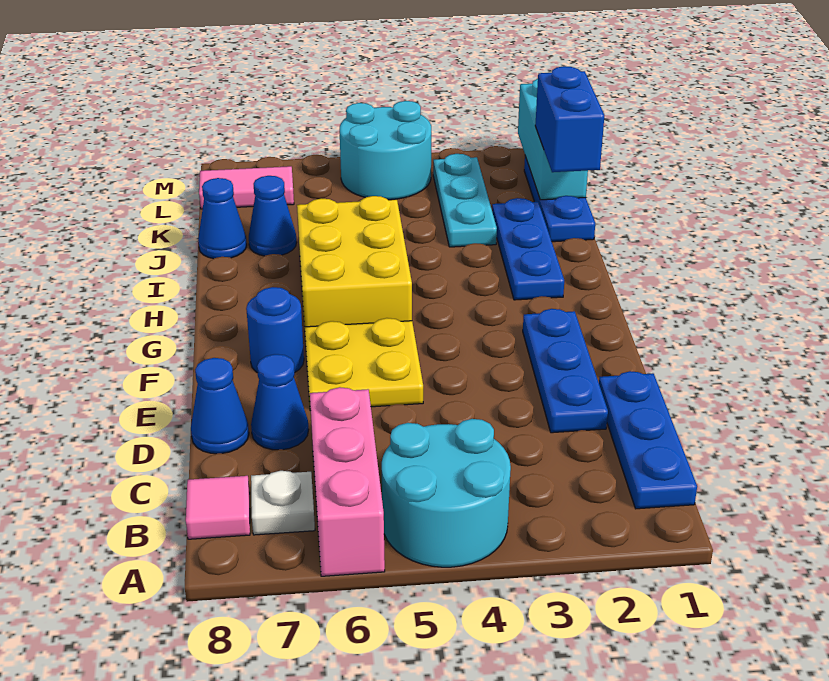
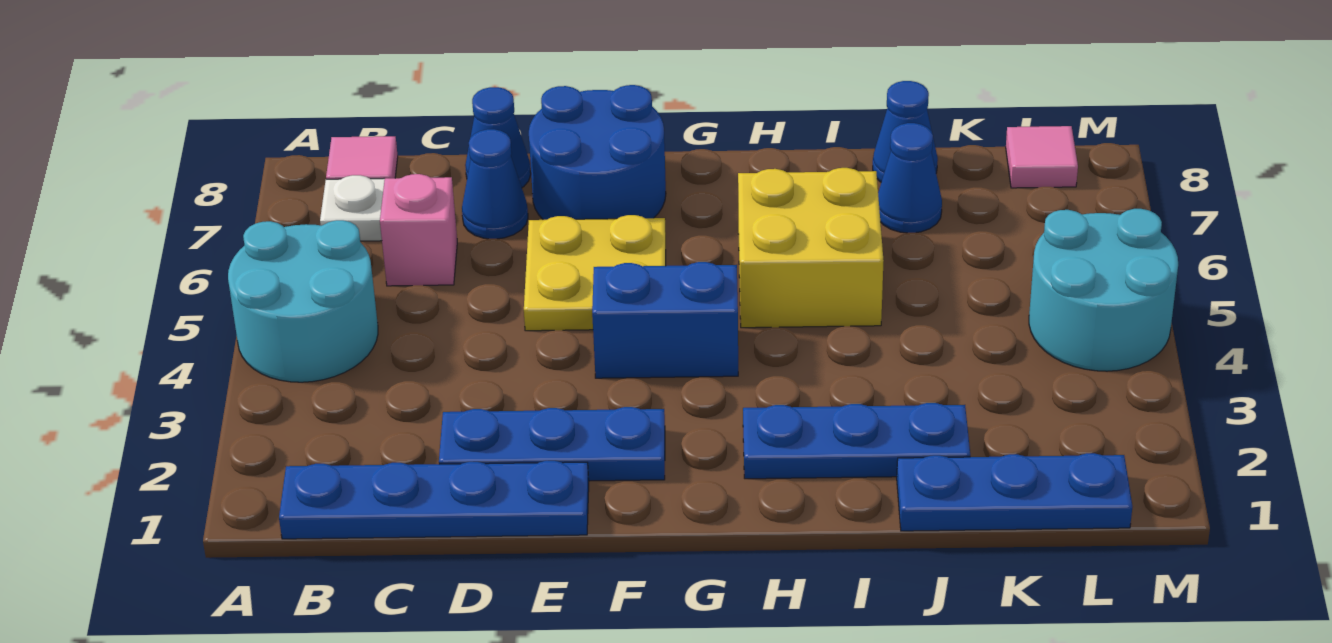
pink 1x3 brick [310,387,385,576] -> pink 1x1 brick [380,174,457,286]
blue 1x3 plate [599,371,697,509] -> blue 1x4 plate [279,461,589,539]
blue 1x1 round brick [246,287,304,373] -> blue 2x2 round brick [529,85,666,220]
yellow 2x3 brick [297,196,412,327] -> yellow 2x2 brick [738,168,884,328]
blue 1x2 brick [535,66,604,172] -> blue 1x2 brick moved to [592,262,738,378]
cyan 1x3 plate [433,154,497,247] -> none
cyan 1x3 brick [518,79,588,200] -> none
pink 1x2 tile [199,166,294,209] -> pink 1x1 tile [1006,126,1078,188]

